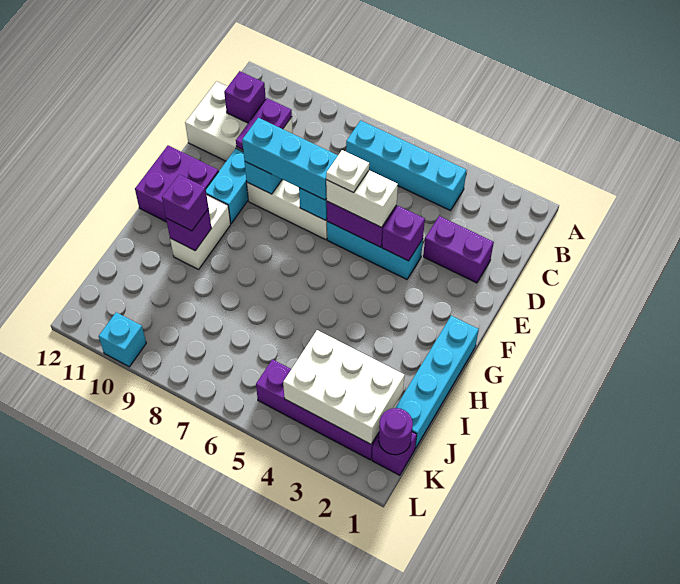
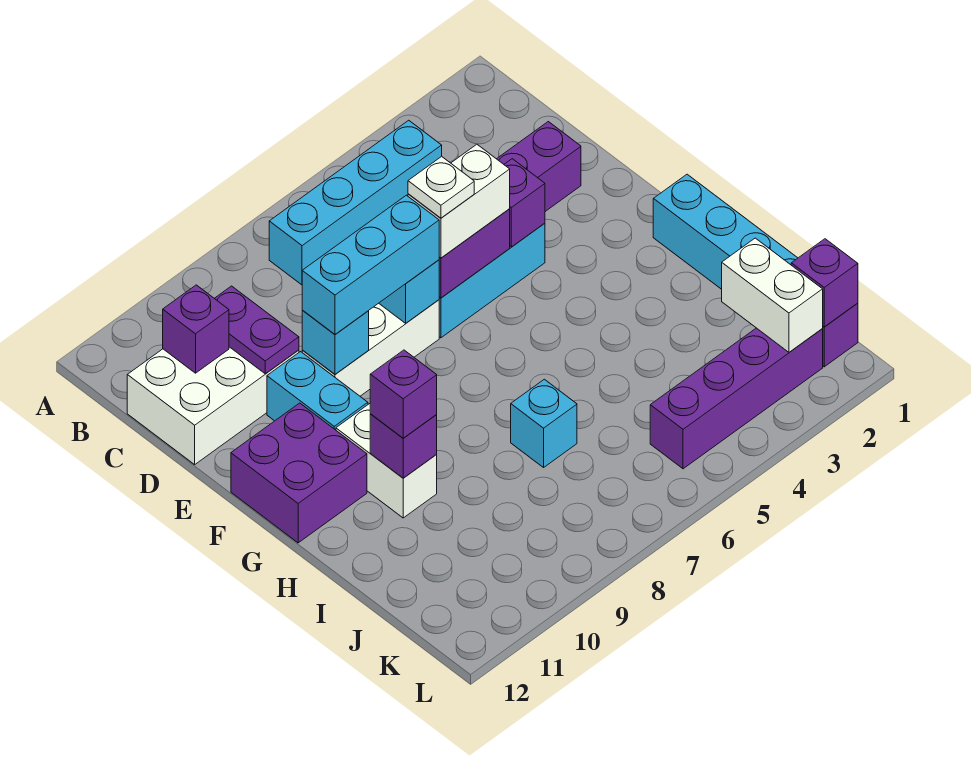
white 2x3 brick [283,330,405,444] -> white 1x2 brick [722,238,823,352]
purple 1x1 round brick [379,408,413,455] -> purple 1x1 brick [791,239,858,327]
cyan 1x1 brick [99,312,146,367] -> cyan 1x1 brick moved to [511,379,577,467]

